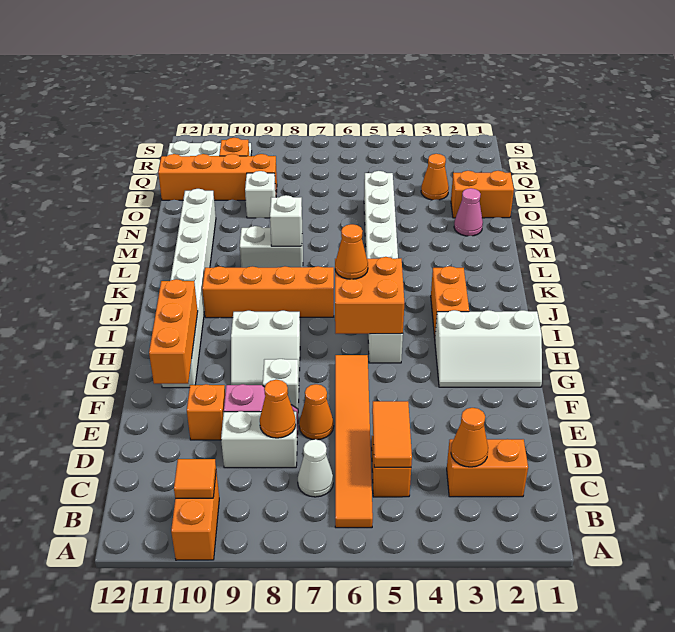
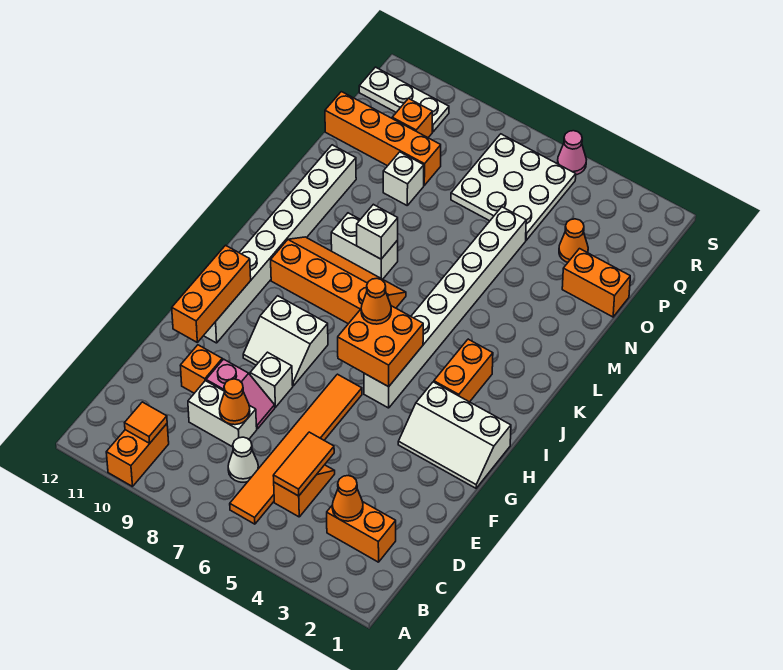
orange 1x1 cone [299,384,334,440] -> none
pink 1x1 cone [454,188,483,236] -> pink 1x1 cone moved to [558,131,586,175]
none -> white 3x3 plate [451,134,576,240]

